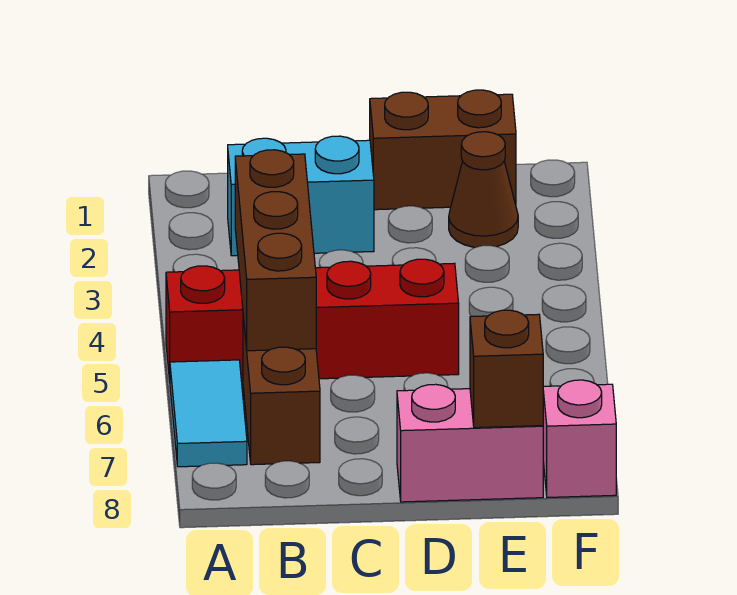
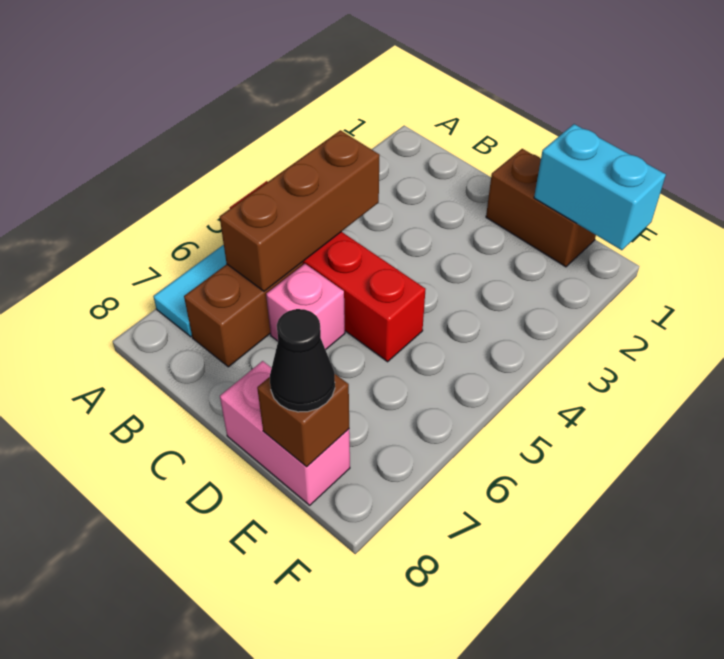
cyan 1x2 brick [228,136,374,256] -> cyan 1x2 brick moved to [534,124,666,250]
brown 1x1 cone [449,132,518,247] -> none
none -> black 1x1 cone [270,309,335,412]
pink 1x1 brick [543,380,616,497] -> pink 1x1 brick moved to [266,264,345,350]

